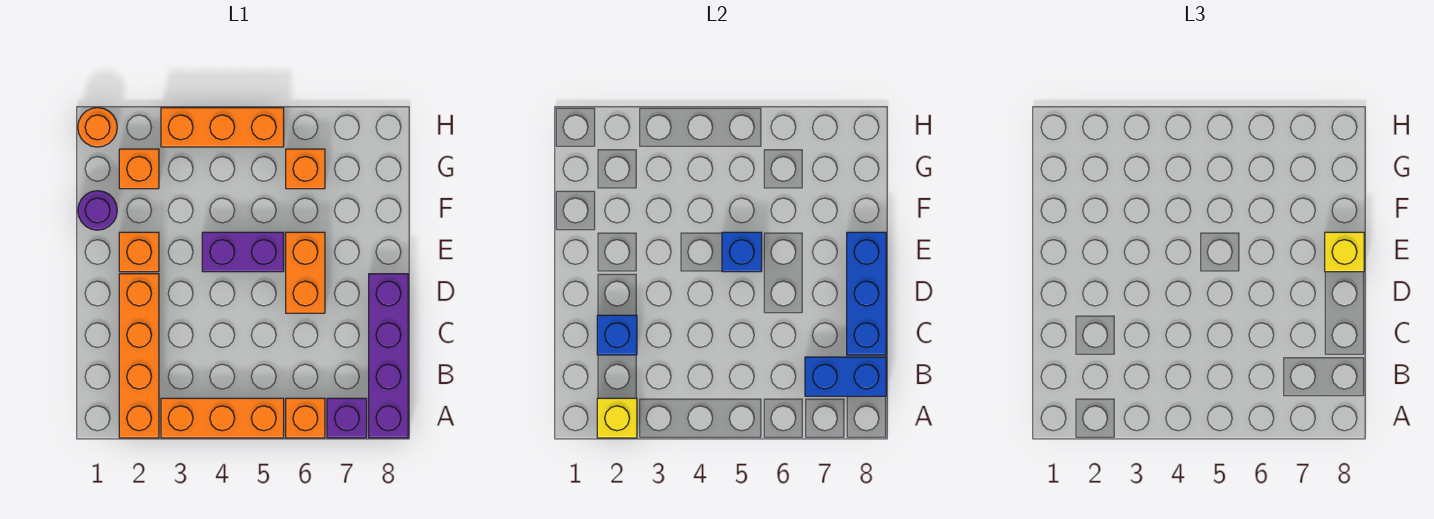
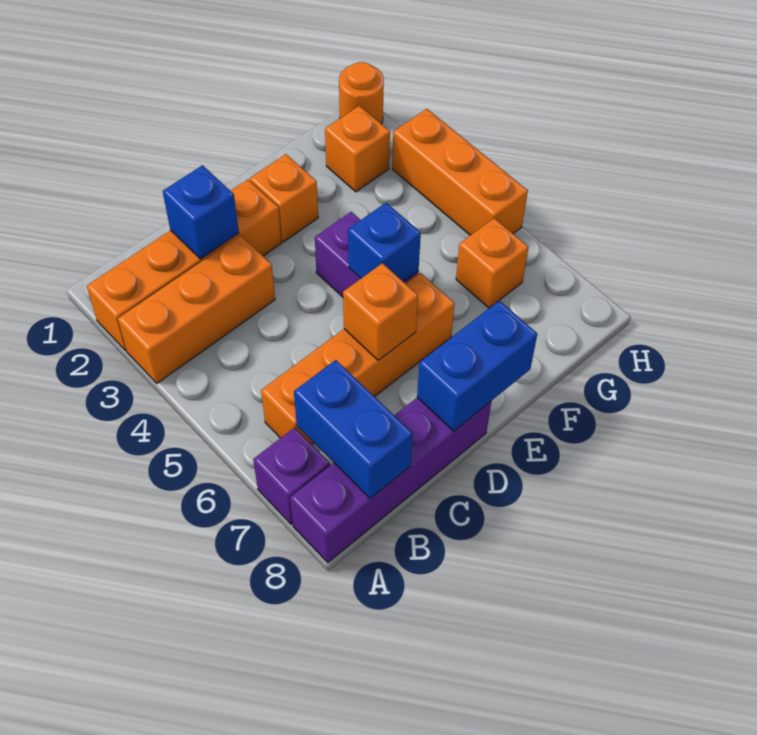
yellow 1x1 brick [597,398,637,438] -> none
orange 1x3 brick [161,398,284,438] -> orange 1x3 brick turned to [118,235,275,383]
orange 1x1 brick [286,398,325,438] -> orange 1x1 brick moved to [343,263,418,360]
blue 1x3 brick [847,232,886,355] -> blue 1x2 brick [417,301,537,431]
orange 1x2 brick [286,232,325,313] -> orange 1x4 brick [261,273,455,444]
yellow 1x1 brick [1325,232,1364,272] -> none
purple 1x1 round brick [78,191,117,230] -> none

